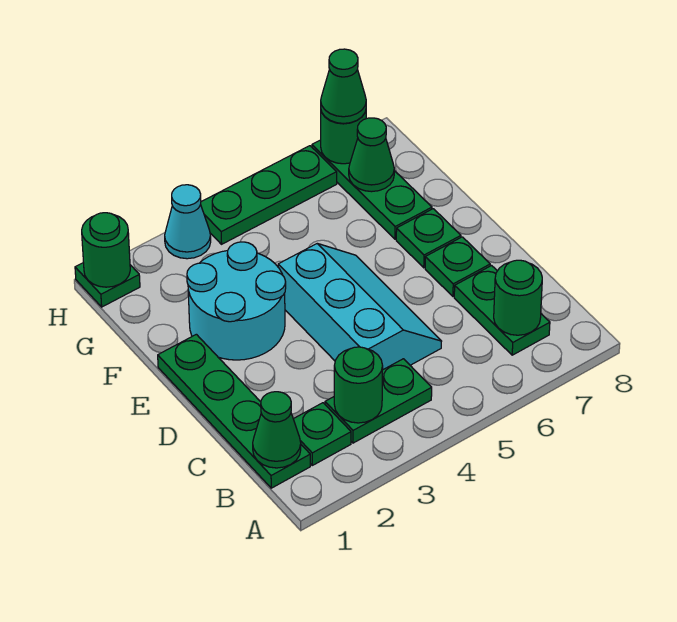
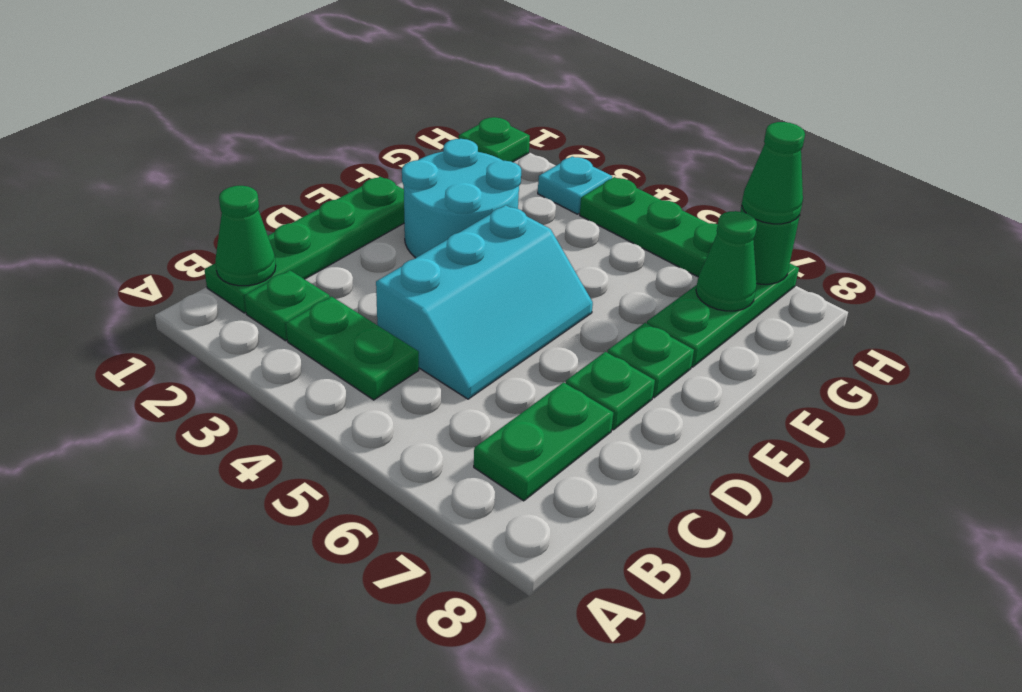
green 1x1 round brick [334,347,383,423] -> none
green 1x1 round brick [494,260,542,335] -> none
green 1x1 round brick [82,213,130,287] -> none
cyan 1x1 cone [165,185,211,259] -> cyan 1x1 plate [538,156,612,214]

